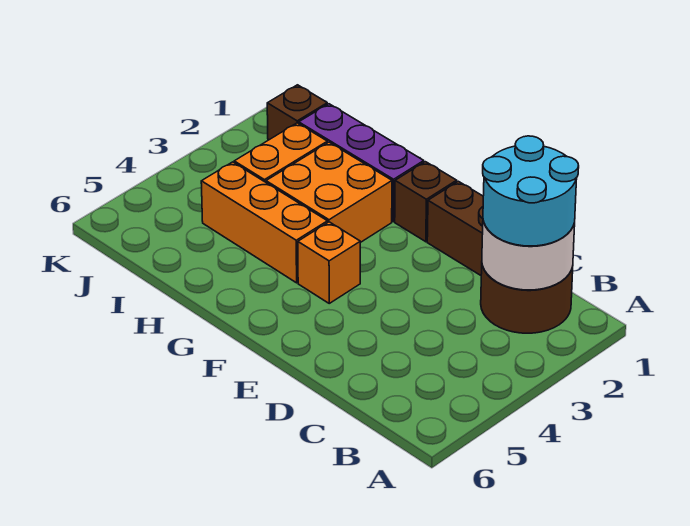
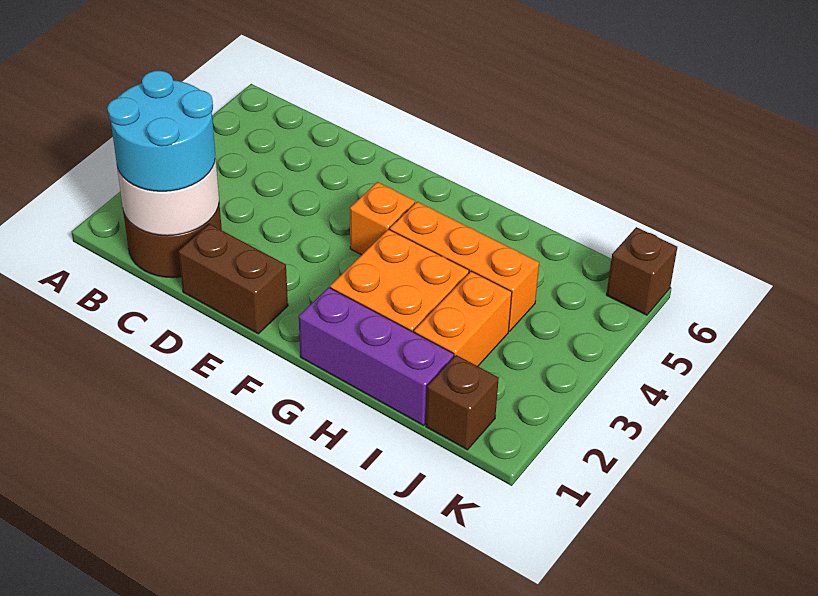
brown 1x1 brick [395,162,457,242] -> brown 1x1 brick moved to [606,227,677,315]

